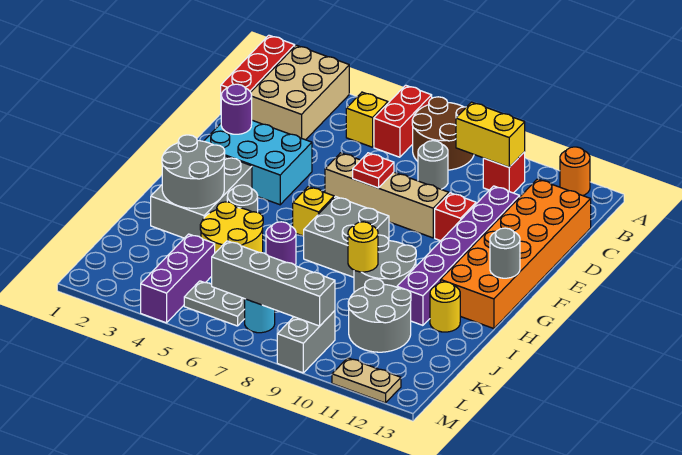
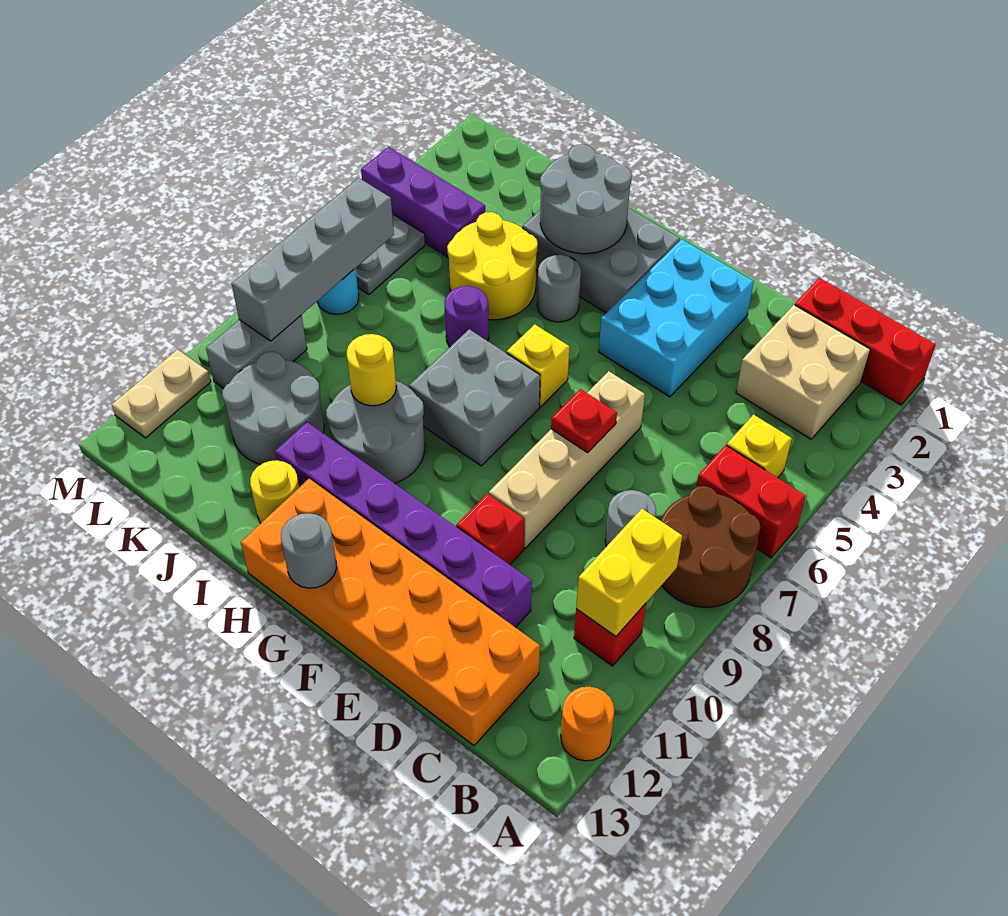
tan 2x3 brick [251,45,349,140] -> tan 2x2 brick [736,305,871,439]
purple 1x1 round brick [221,84,252,134] -> none
grey 1x2 brick [277,311,335,373] -> grey 1x2 brick turned to [206,315,307,389]

